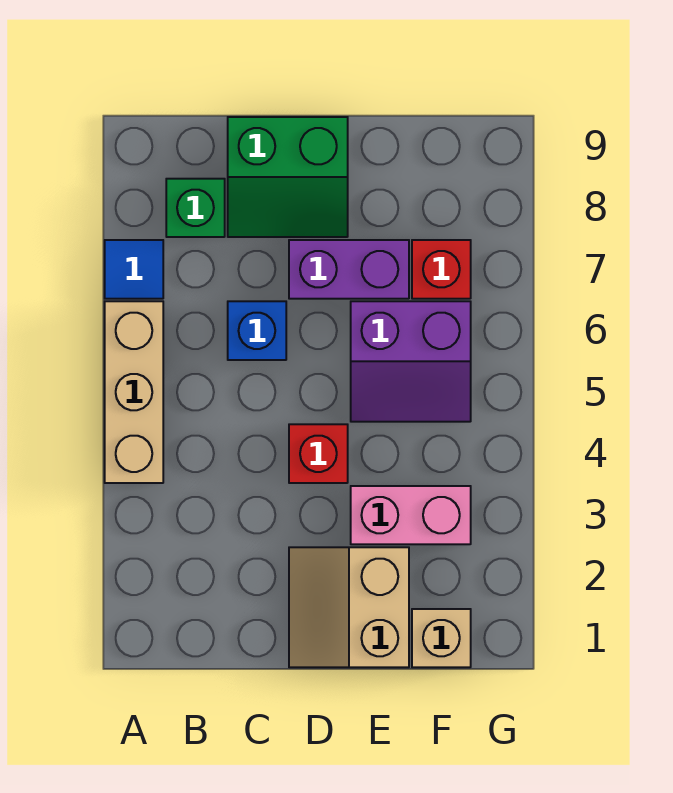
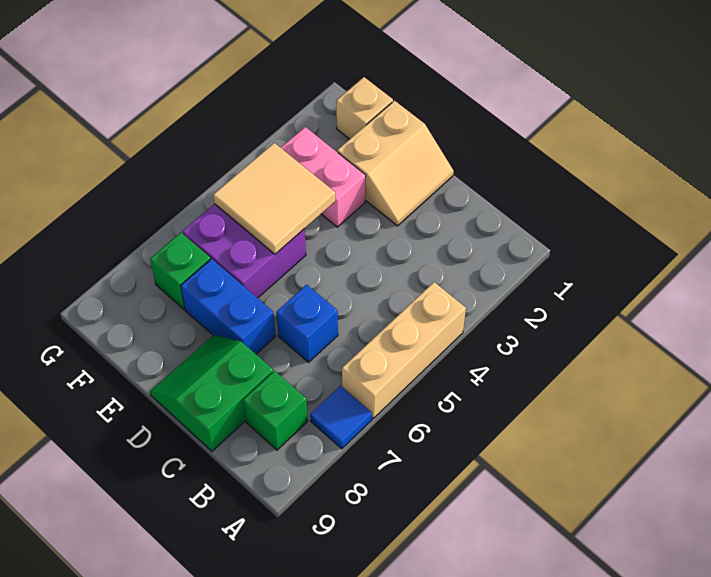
green 2x2 slope [228,117,348,237] -> green 2x2 slope turned to [150,335,273,451]
red 1x1 brick [289,424,348,483] -> none
purple 1x2 brick [289,240,409,299] -> blue 1x2 brick [181,259,276,354]
none -> tan 2x2 tile [213,143,335,254]
purple 2x2 slope [351,301,471,422] -> purple 2x2 brick [183,204,306,298]
red 1x1 brick [412,240,471,299] -> green 1x1 brick [150,233,211,309]

